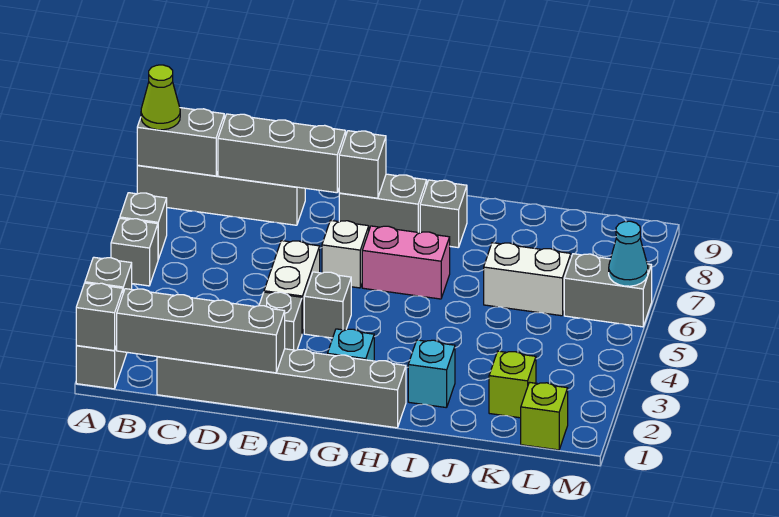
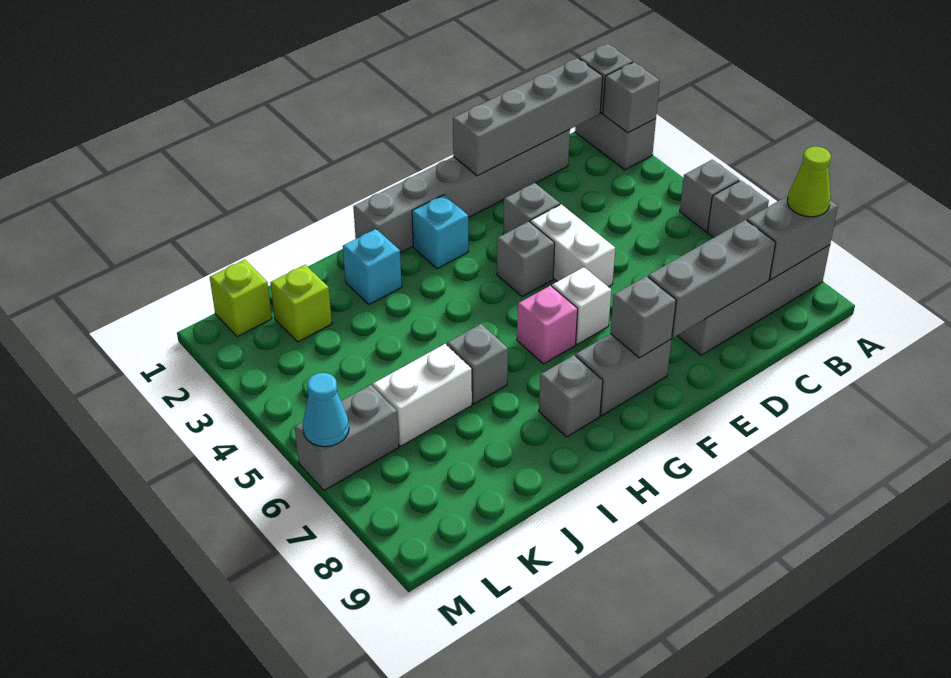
pink 1x2 brick [362,226,450,299] -> pink 1x1 brick [517,285,578,364]
none -> grey 1x1 brick [447,324,508,404]

